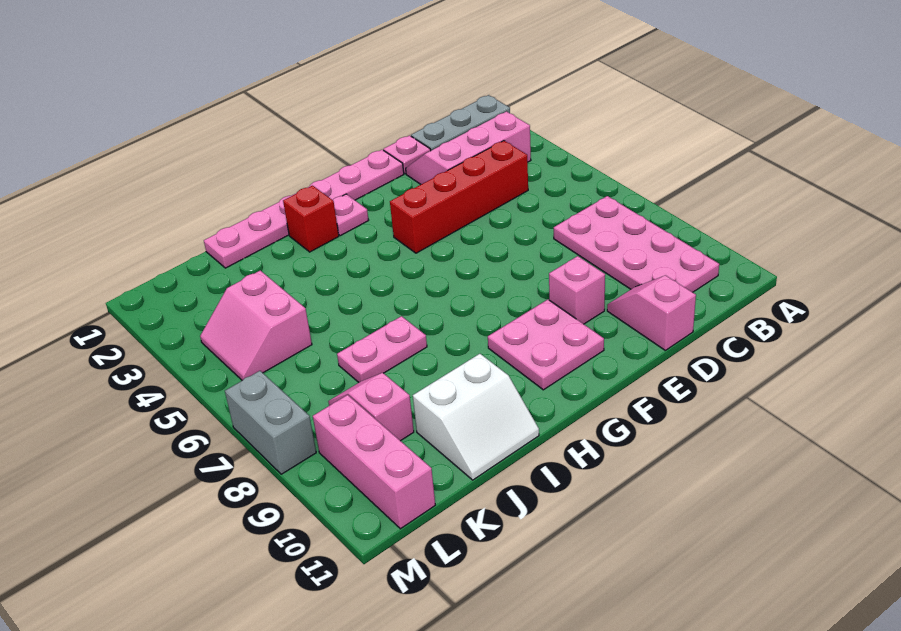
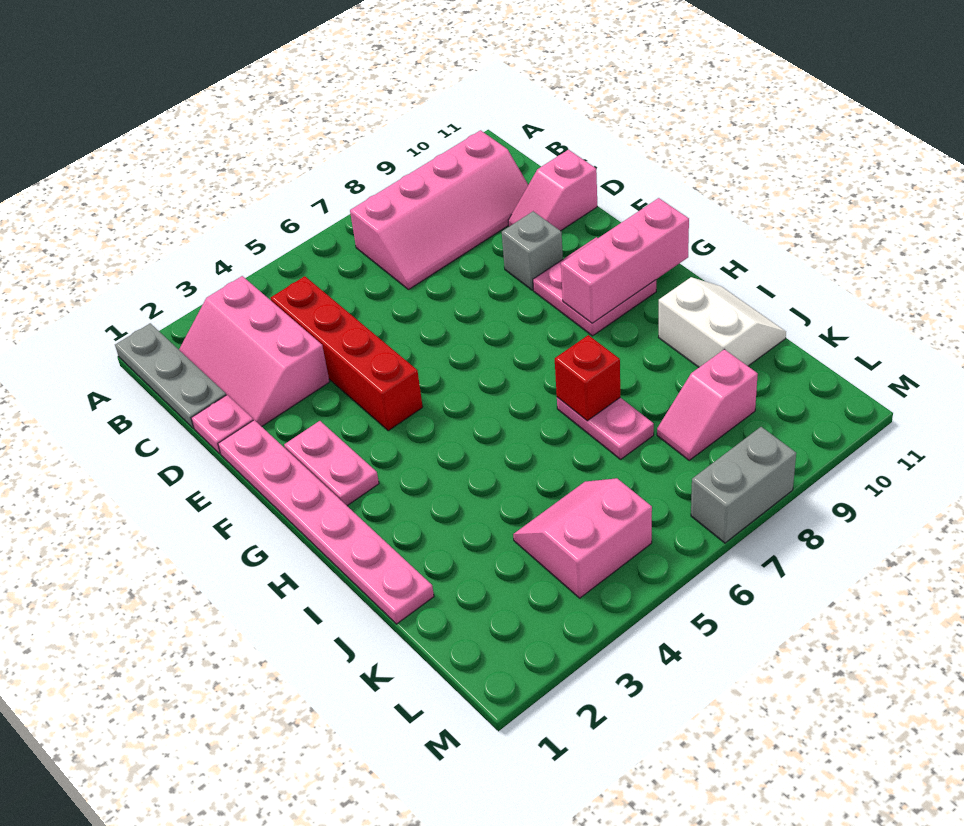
pink 2x4 plate [554,196,719,292] -> pink 2x4 slope [350,130,528,290]
pink 1x1 brick [549,256,605,324] -> grey 1x1 brick [502,211,563,290]
pink 1x1 plate [333,194,369,236] -> pink 1x2 plate [284,421,379,506]
red 1x1 brick [283,186,339,252] -> red 1x1 brick moved to [555,335,620,421]
pink 2x2 slope [200,271,312,380] -> pink 2x2 slope turned to [513,478,652,598]
pink 1x3 brick [313,395,435,529] -> pink 1x3 brick moved to [561,198,689,323]

